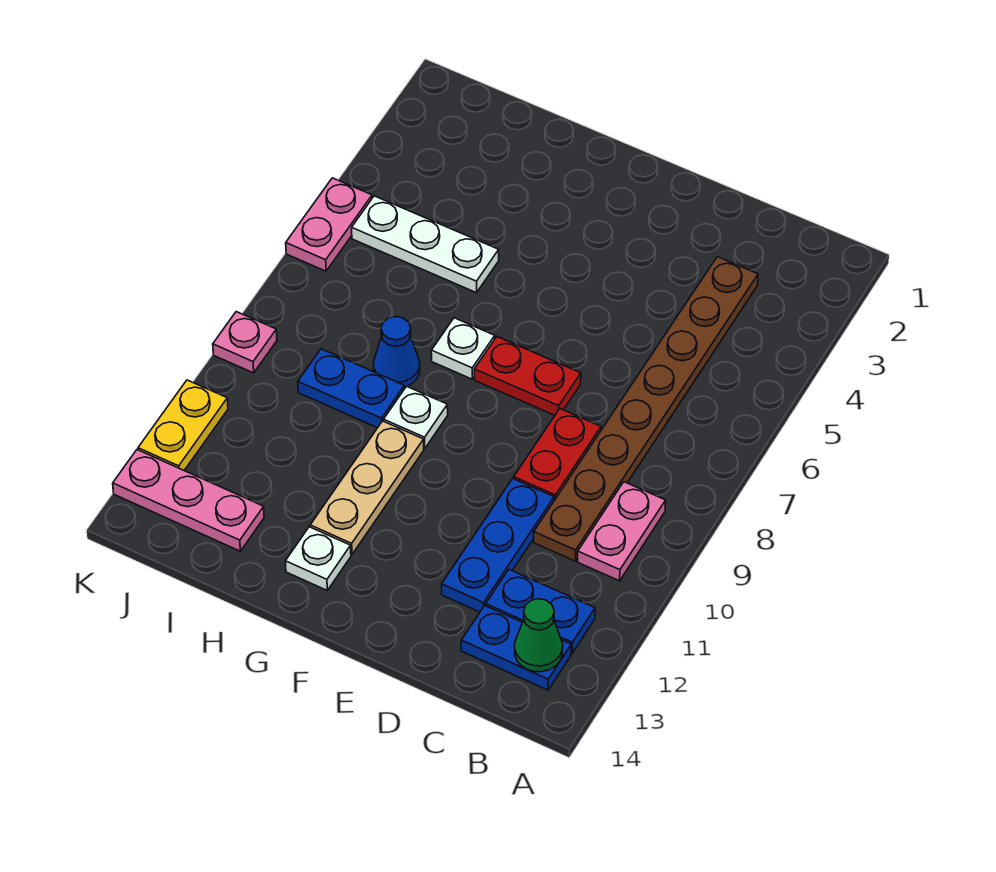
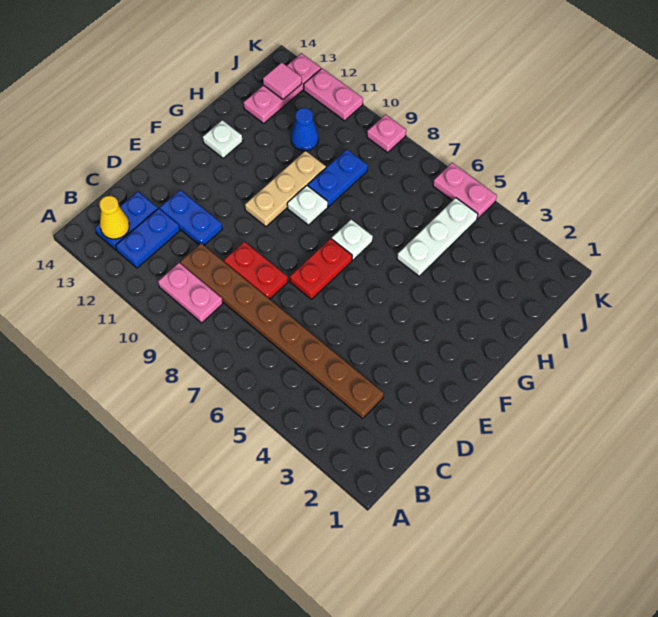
green 1x1 cone [515,599,563,672] -> yellow 1x1 cone [99,196,129,239]
blue 1x3 plate [442,479,554,612] -> blue 1x2 plate [160,190,222,245]
tan 1x3 plate [310,421,424,555] -> tan 1x3 plate turned to [245,151,326,227]
blue 1x1 cone [373,316,420,387] -> blue 1x1 cone moved to [291,108,319,151]
none -> pink 1x1 tile [263,62,302,99]
yellow 1x2 plate [138,380,228,470] -> pink 1x2 plate [304,69,363,121]

